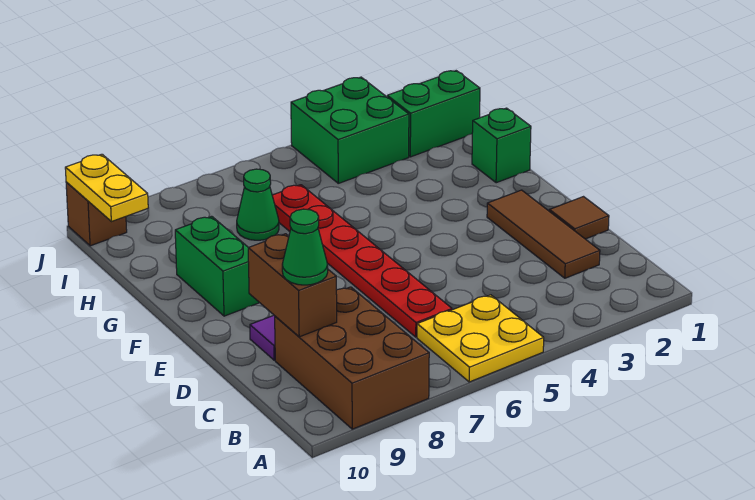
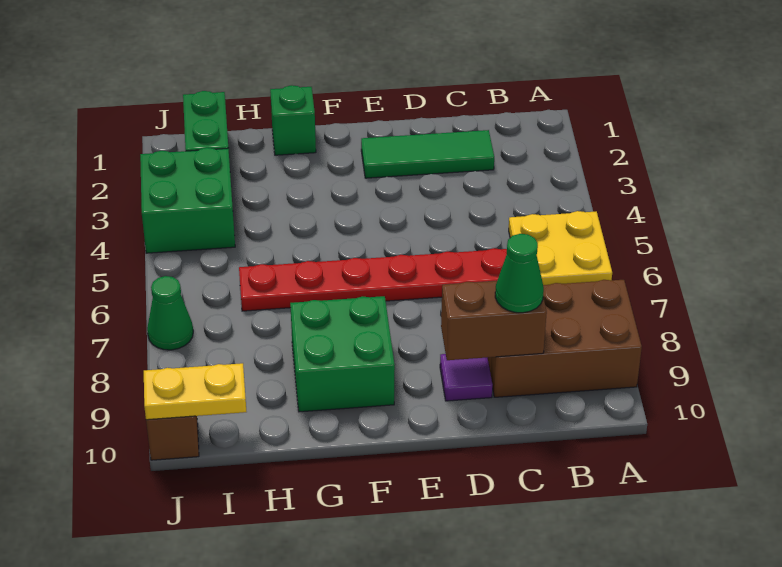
brown 1x3 tile [487,190,600,278] -> green 1x3 tile [361,130,494,178]
brown 1x1 tile [549,197,609,239] -> none
green 1x2 brick [175,216,259,316] -> green 2x2 brick [290,296,395,412]
green 1x1 cone [237,169,279,240] -> green 1x1 cone moved to [147,276,193,350]

